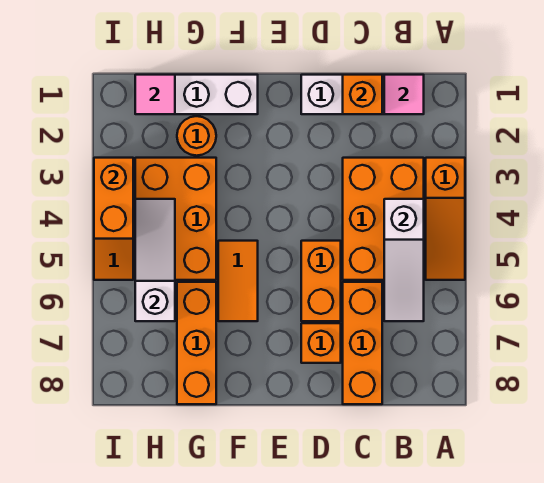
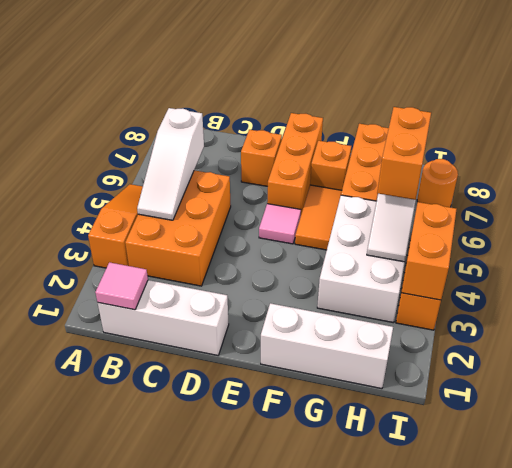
white 1x3 slope [384,199,424,321] -> white 1x3 slope turned to [137,108,204,220]
orange 1x1 brick [343,75,382,114] -> orange 1x1 brick moved to [310,141,351,190]
orange 1x3 brick [343,282,382,404] -> orange 1x3 brick moved to [267,113,323,214]
orange 1x2 brick [301,241,341,321] -> orange 1x2 brick moved to [377,107,431,200]
orange 1x1 round brick [177,116,216,156] -> orange 1x1 round brick moved to [417,159,458,207]
orange 2x3 brick [135,158,216,280] -> white 2x3 brick [317,195,405,323]
pink 1x1 tile [135,75,175,114] -> pink 1x1 tile moved to [259,204,301,244]

